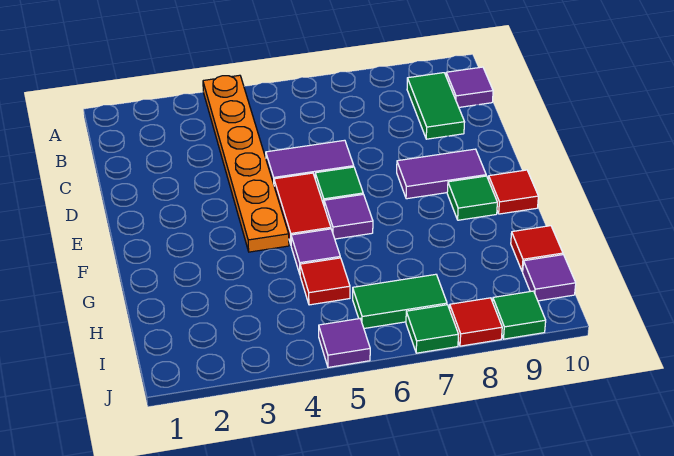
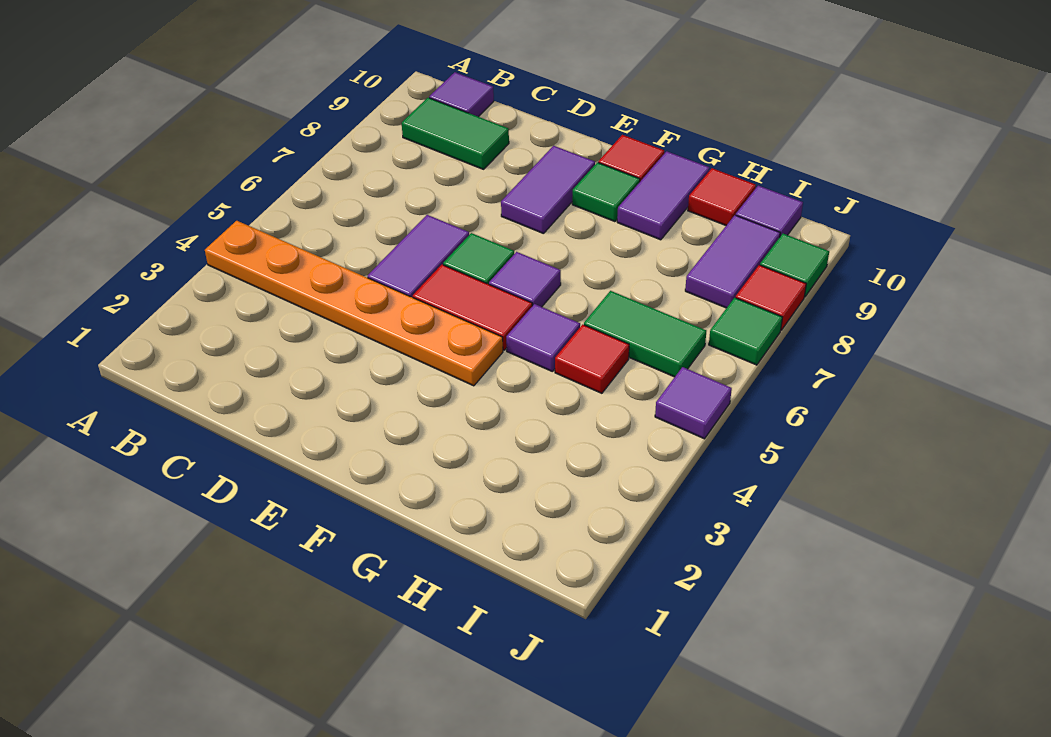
none -> purple 1x2 tile [617,151,709,240]
green 1x2 tile [353,274,447,328] -> green 1x2 tile turned to [584,291,706,377]
none -> purple 1x2 tile [685,215,780,308]

